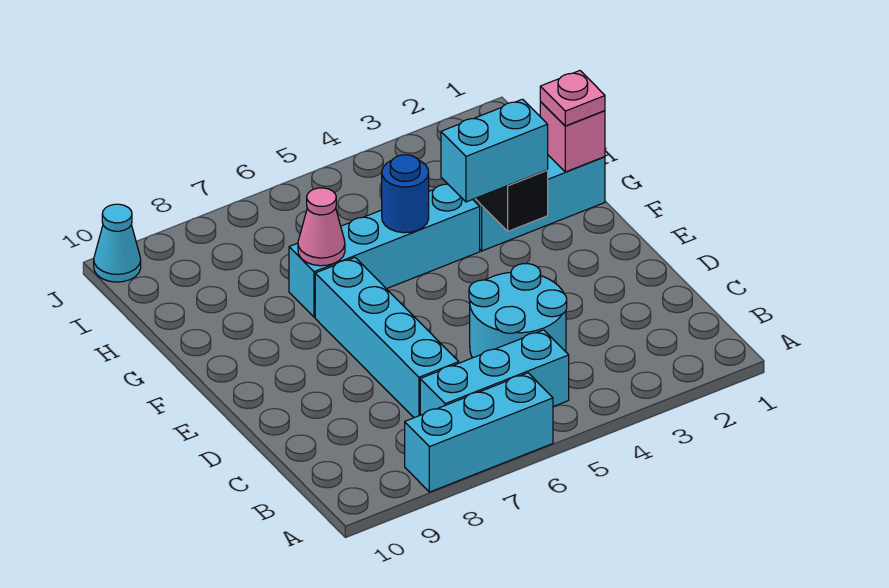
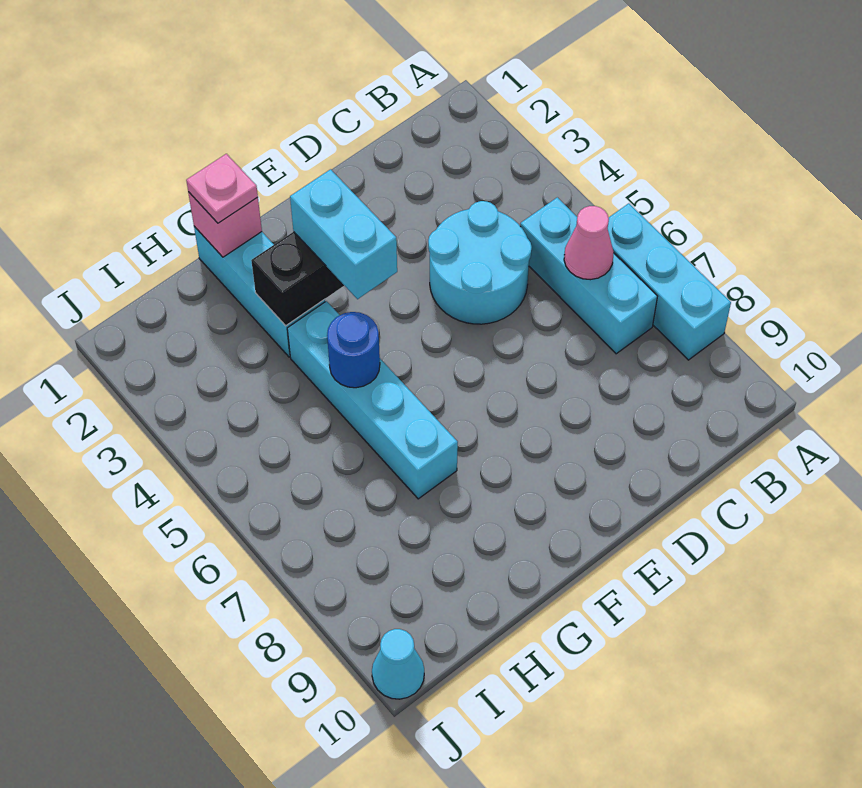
cyan 1x4 brick [315,258,459,418] -> none
pink 1x1 cone [298,188,345,266] -> pink 1x1 cone moved to [564,206,614,280]

